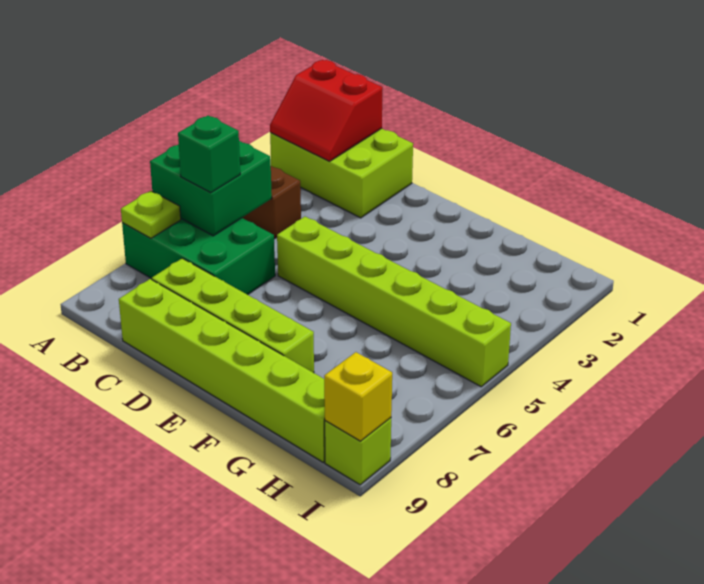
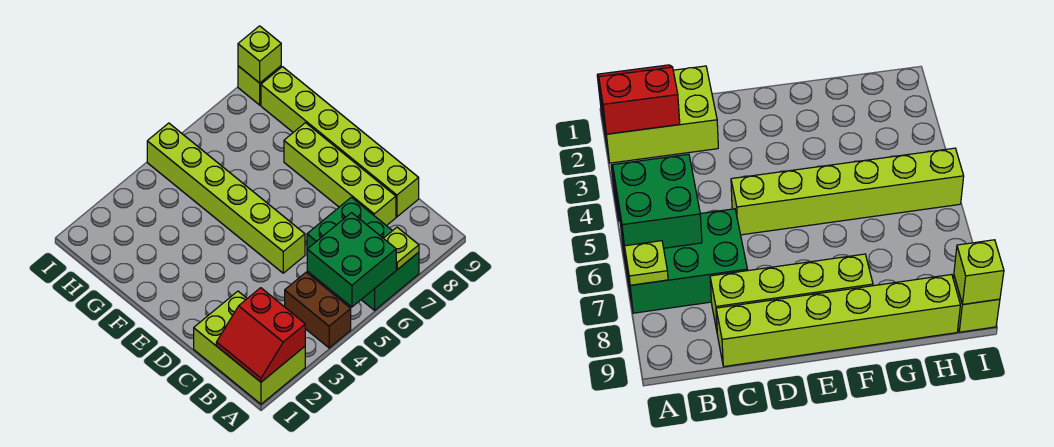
red 2x2 slope [270,60,383,161] -> red 2x2 slope turned to [216,288,305,382]
green 1x1 brick [178,116,240,193] -> none
yellow 1x1 brick [324,352,392,441] -> lime 1x1 brick [238,26,281,83]

